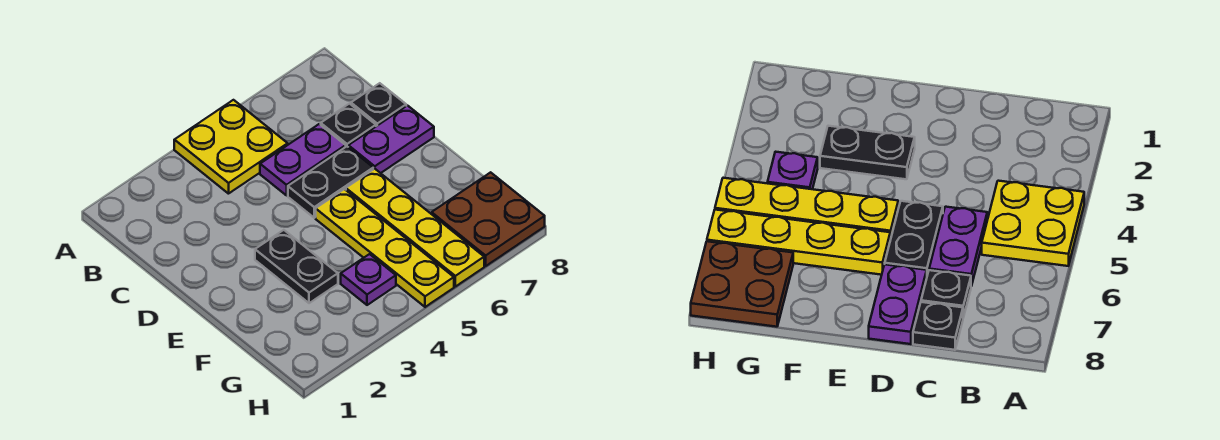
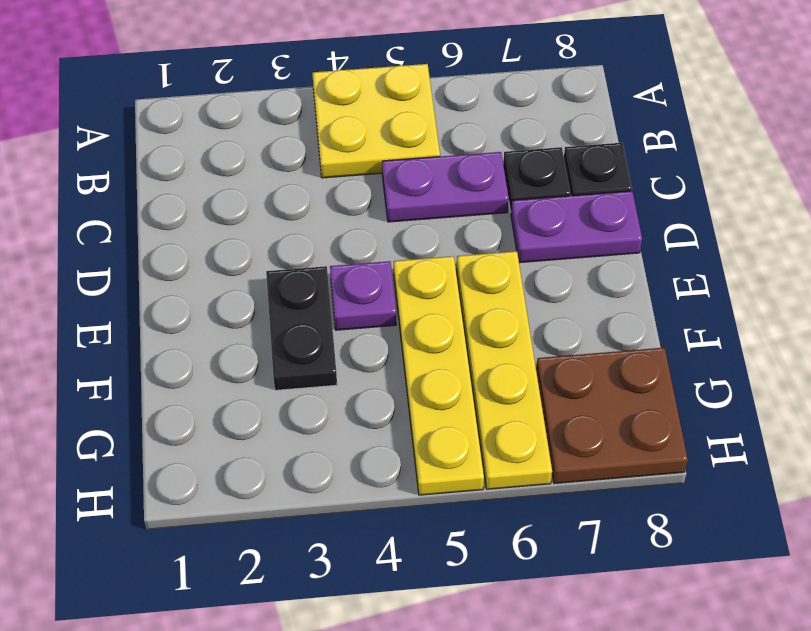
black 1x2 plate [288,146,373,218] -> none
purple 1x1 plate [341,254,396,305] -> purple 1x1 plate moved to [330,261,396,330]

